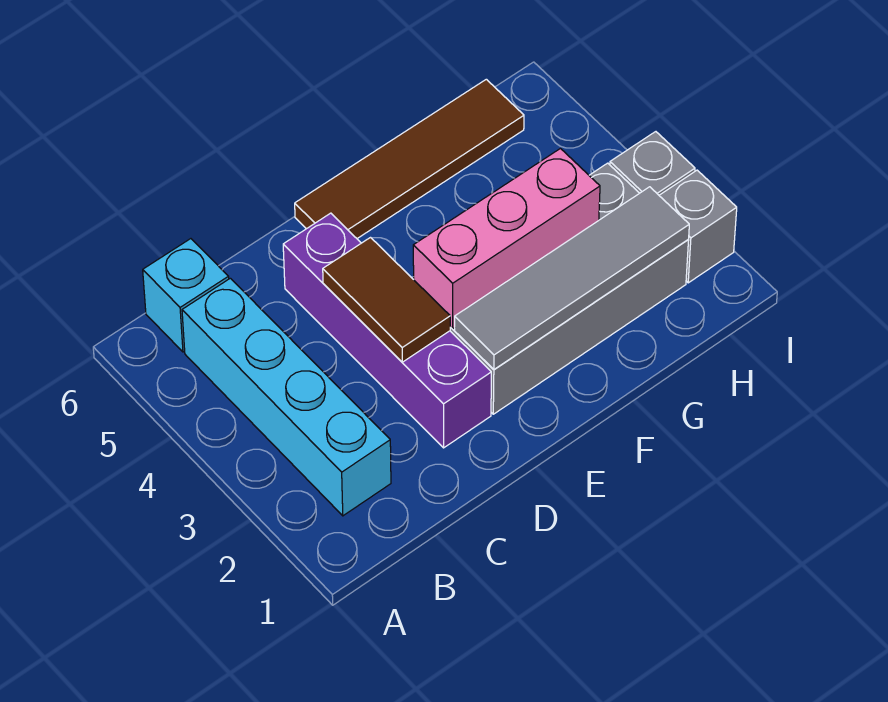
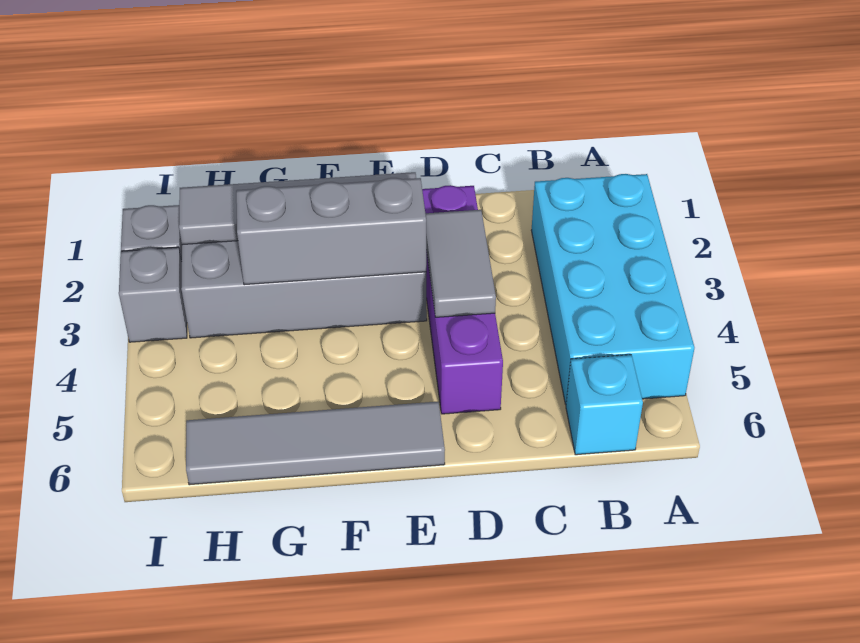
cyan 1x4 brick [182,278,391,516] -> cyan 2x4 brick [531,174,694,404]
brown 1x2 tile [323,238,450,362] -> grey 1x2 tile [425,210,496,317]
pink 1x3 brick [413,149,600,329] -> grey 1x3 brick [236,178,426,285]
brown 1x4 tile [295,79,524,238] -> grey 1x4 tile [186,402,445,485]

